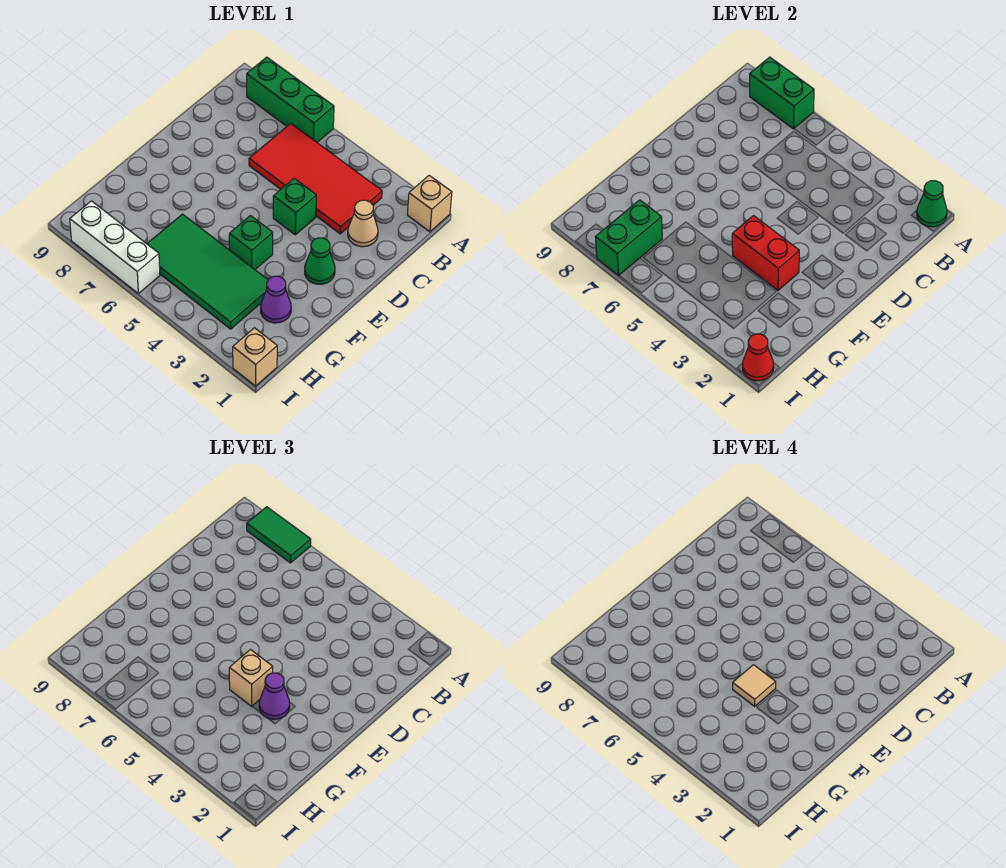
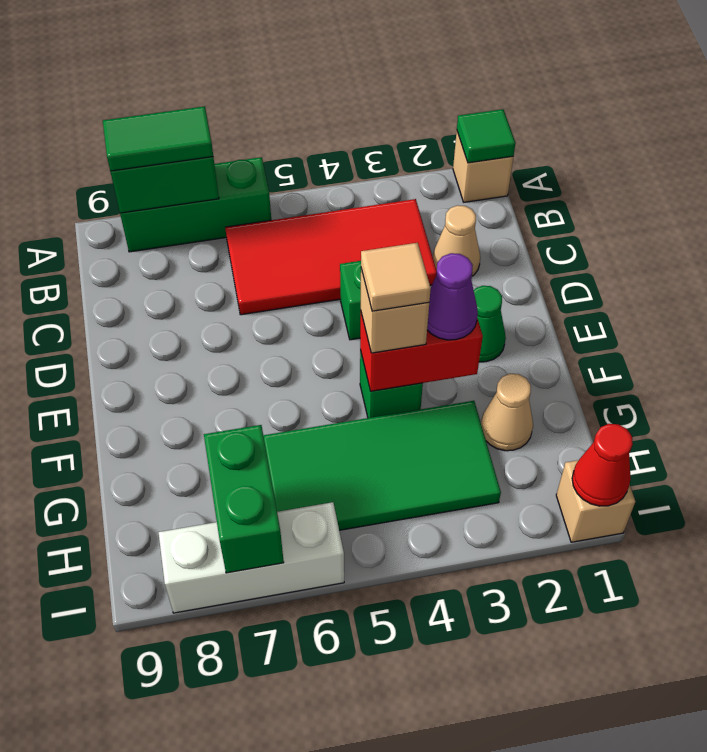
green 1x1 cone [917,181,947,227] -> green 1x1 tile [457,109,515,163]
purple 1x1 cone [261,276,291,323] -> tan 1x1 cone [481,374,533,451]

